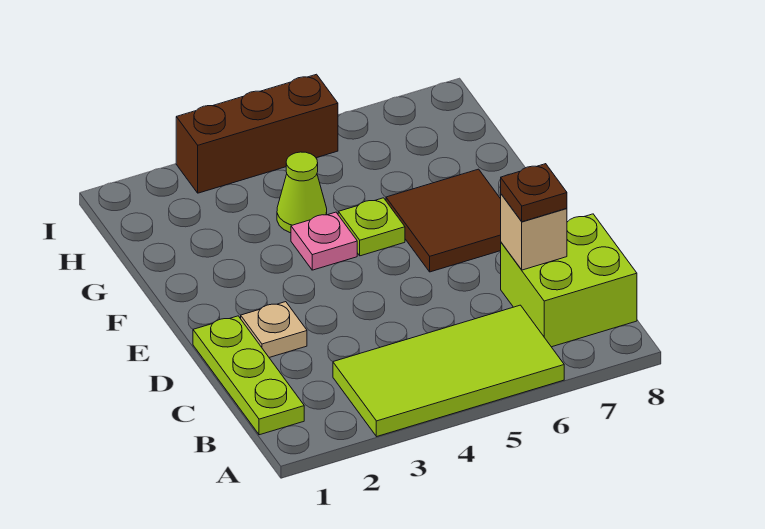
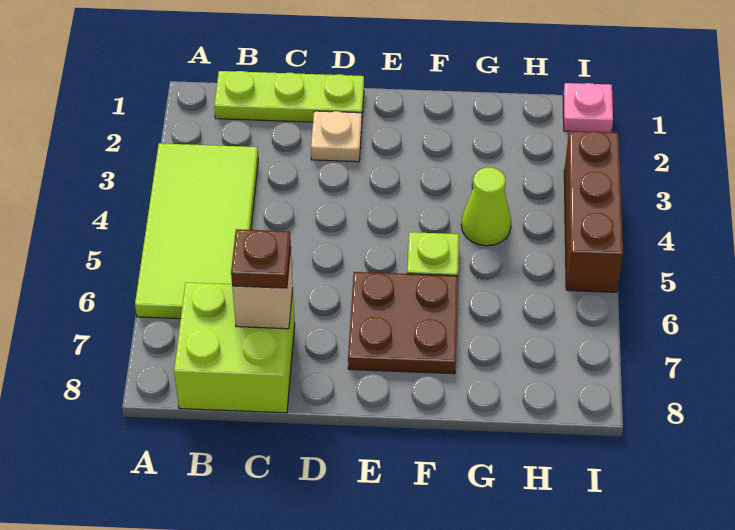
brown 2x2 tile [386,169,501,272] -> brown 2x2 plate [348,272,458,374]
pink 1x1 plate [291,212,357,270] -> pink 1x1 plate moved to [563,83,613,132]

